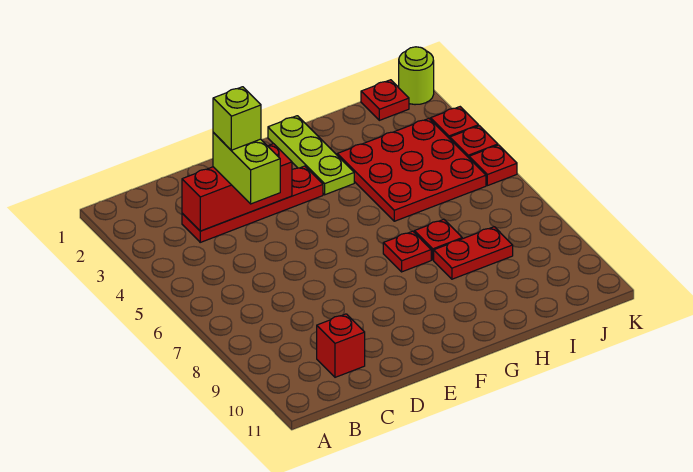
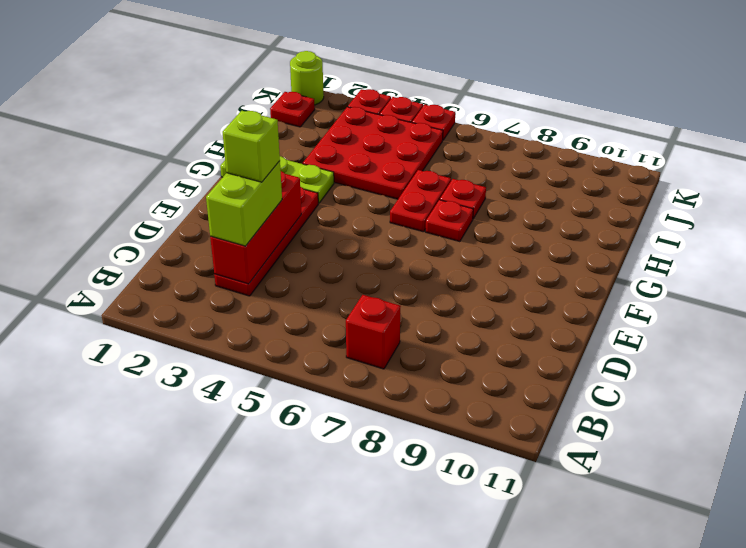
red 1x1 brick [317,314,365,377] -> red 1x1 brick moved to [346,295,401,369]
lime 1x2 brick [213,133,280,204] -> lime 1x2 brick turned to [206,161,282,246]
red 1x2 plate [434,227,513,279] -> red 1x2 plate moved to [390,170,451,232]

